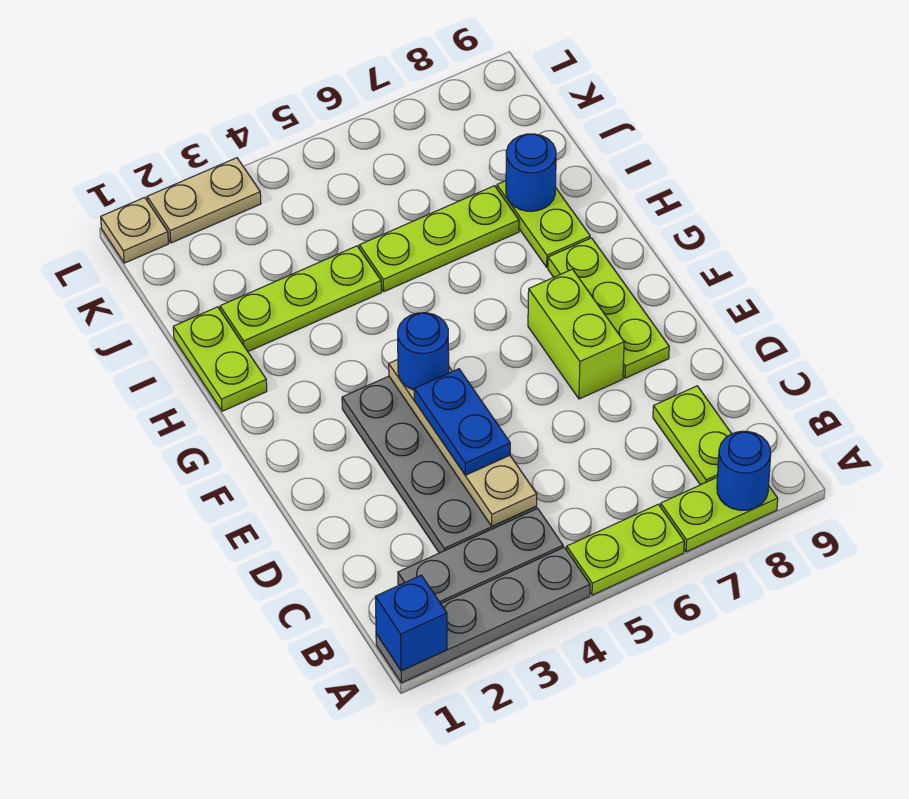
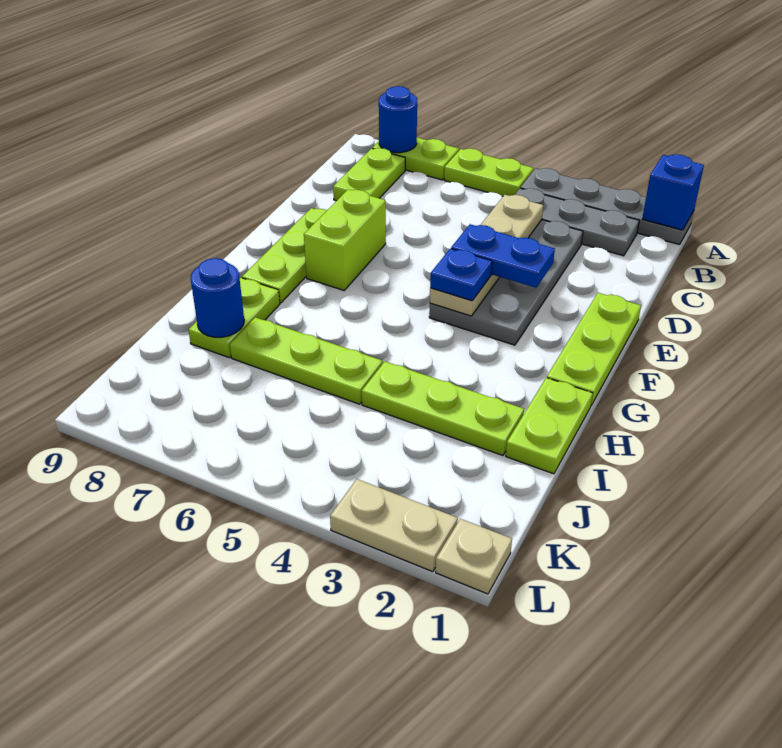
blue 1x2 plate [414,369,510,475] -> blue 1x2 plate turned to [451,224,555,288]
none -> lime 1x3 plate [547,293,641,405]
blue 1x1 round brick [398,313,449,390] -> blue 1x1 plate [430,249,492,301]

